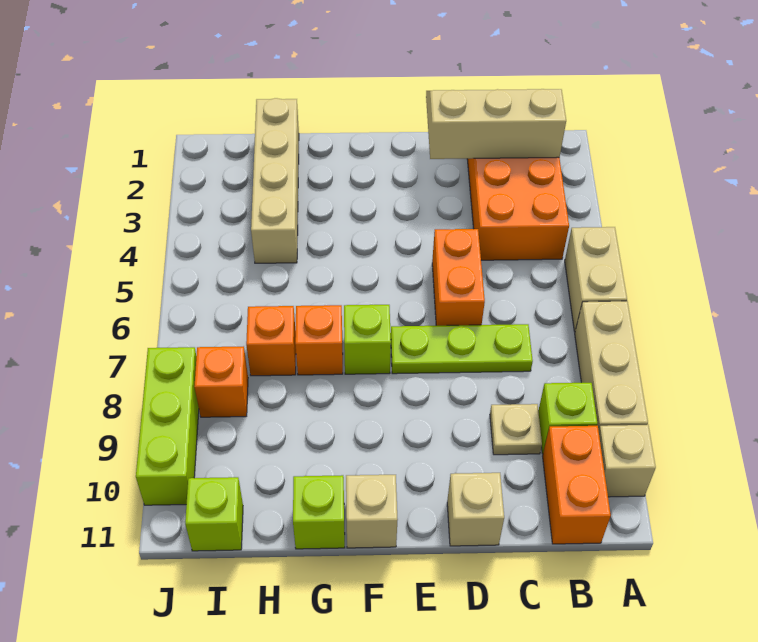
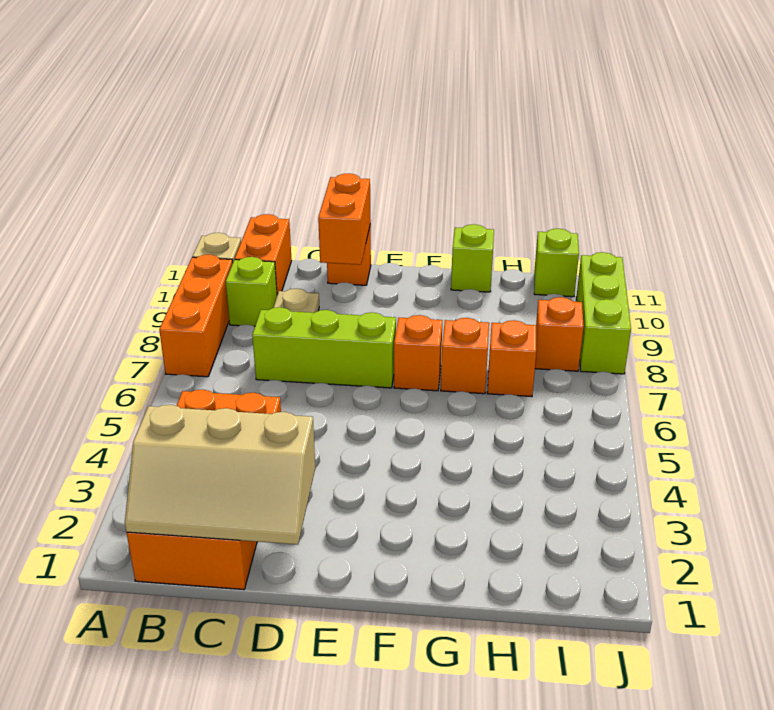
tan 1x2 brick [565,227,627,332] -> none
tan 1x3 brick [575,301,648,430] -> orange 1x3 brick [159,254,233,377]
lime 1x3 plate [391,324,533,374] -> lime 1x3 brick [252,307,396,388]
orange 1x2 brick [432,229,485,326] -> orange 1x2 brick moved to [318,173,371,265]
tan 1x1 brick [447,473,504,546] -> orange 1x1 brick [327,224,371,285]
lime 1x1 brick [344,305,391,374] -> orange 1x1 brick [394,315,443,391]
tan 1x1 brick [346,475,398,548] -> none
tan 1x4 brick [251,98,299,263] -> none

